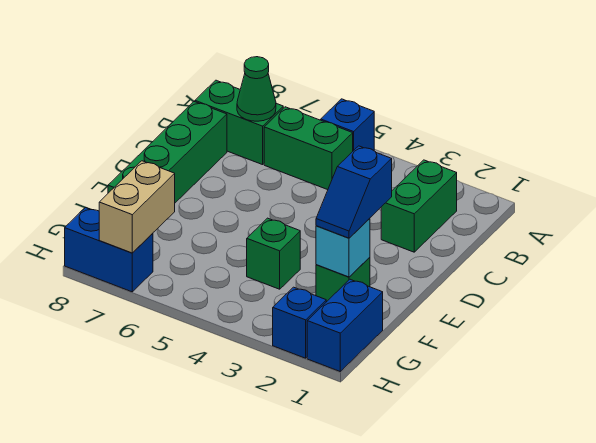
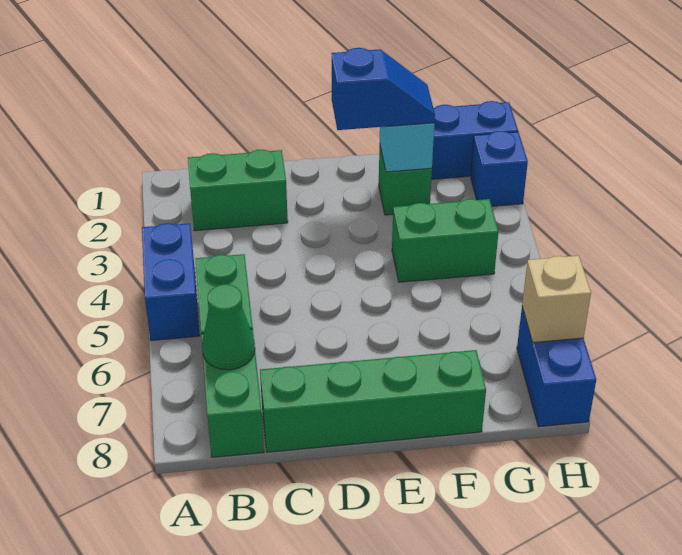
blue 1x1 brick [321,99,374,151] -> blue 1x2 brick [142,223,200,341]
green 1x1 brick [247,218,300,289] -> green 1x2 brick [392,199,499,282]
tan 1x2 brick [99,161,175,253] -> tan 1x1 brick [522,256,591,343]

